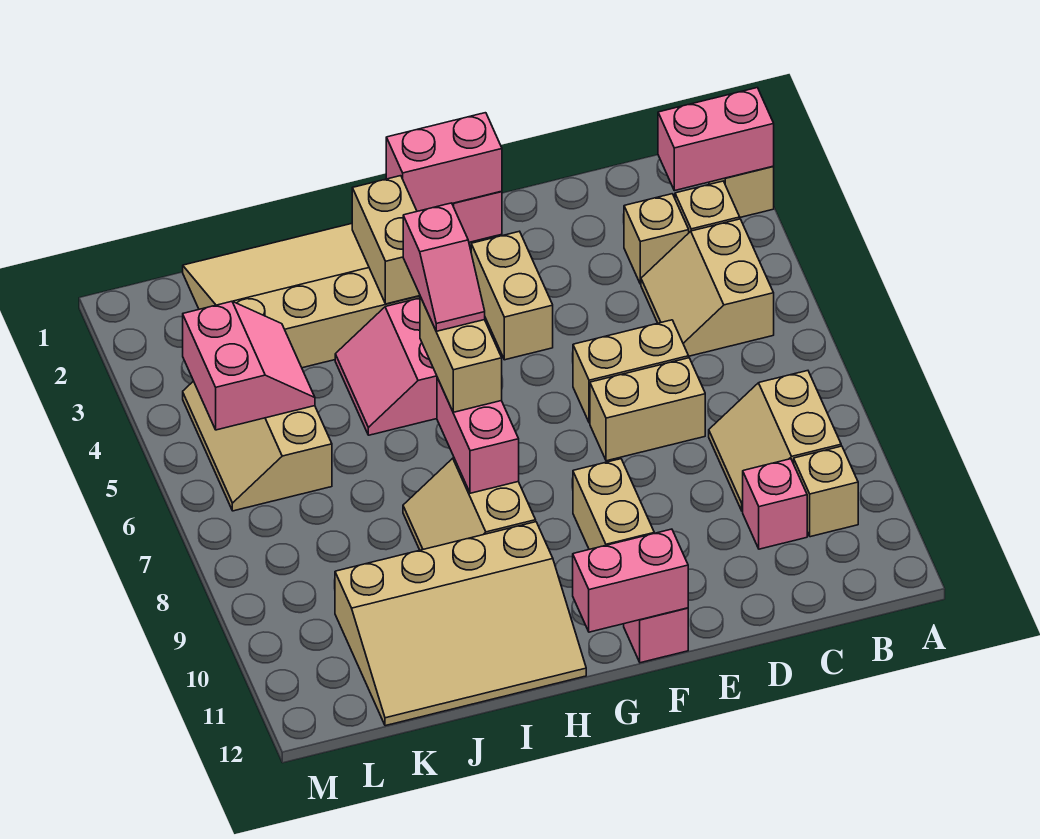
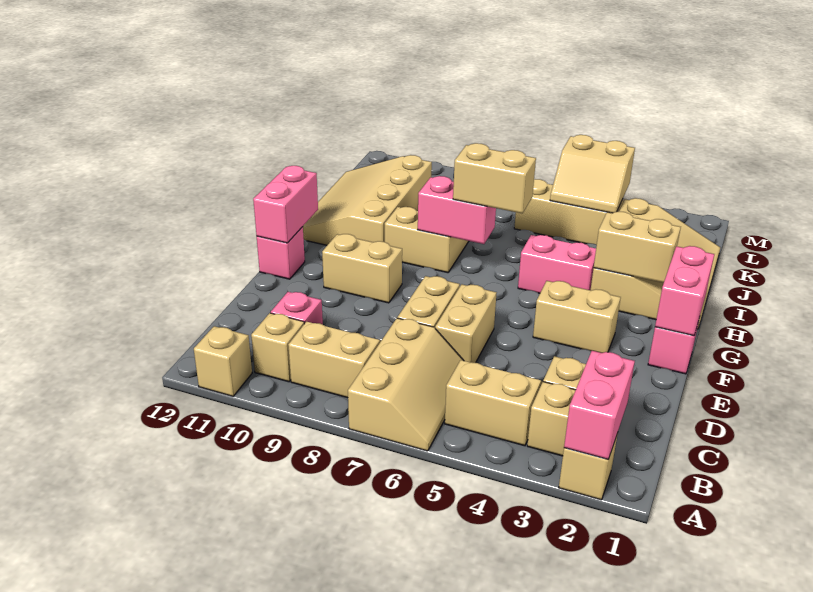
none -> tan 2x3 slope [348,318,464,451]
none -> tan 1x1 brick [194,326,252,396]
pink 1x2 slope [403,203,485,331] -> none
pink 2x2 slope [183,301,315,430] -> tan 2x2 slope [550,135,635,213]

